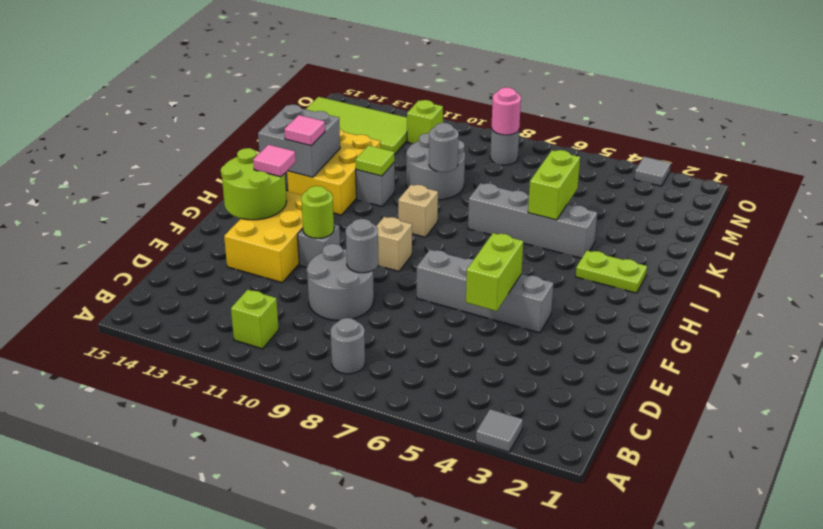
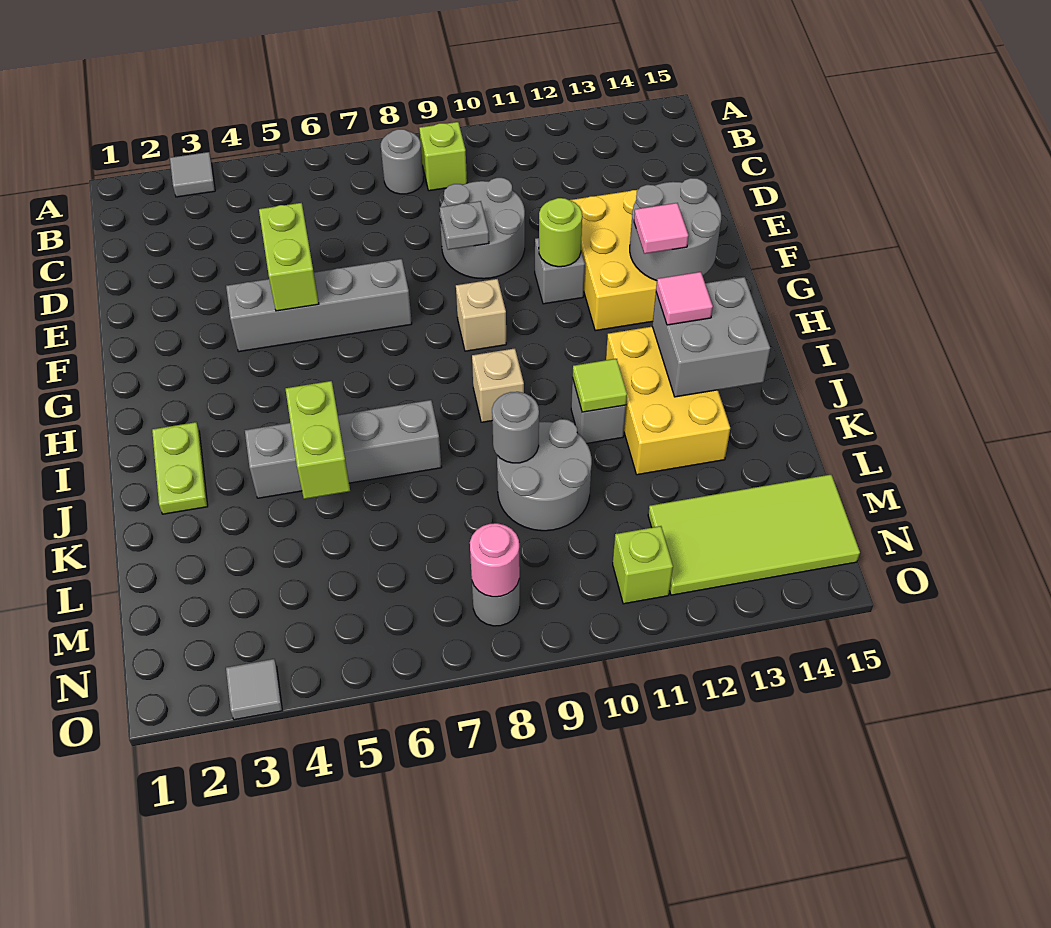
lime 1x1 brick [231,290,279,349] -> lime 1x1 brick moved to [419,122,467,191]
grey 1x1 round brick [346,219,379,273] -> grey 1x1 plate [440,201,489,250]
lime 2x2 round brick [221,148,287,220] -> grey 2x2 round brick [630,178,721,281]
lime 1x2 plate [576,251,647,293] -> lime 1x2 plate turned to [152,422,208,514]

